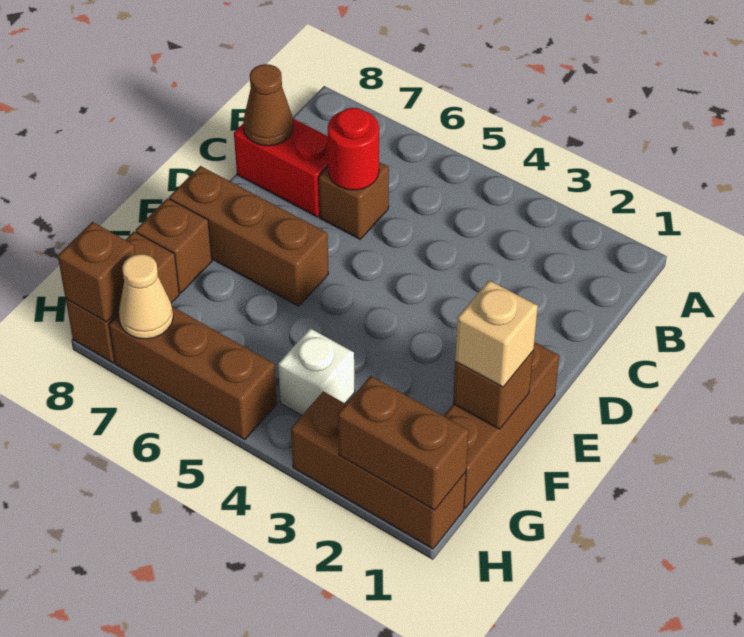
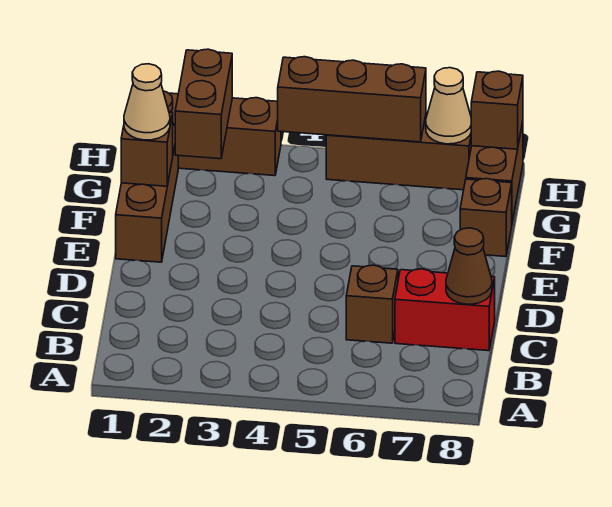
red 1x1 round brick [328,108,379,190] -> none
brown 1x3 brick [169,166,328,306] -> brown 1x3 brick moved to [278,57,426,142]
tan 1x1 brick [455,280,538,387] -> tan 1x1 cone [124,64,170,140]
white 1x1 brick [278,328,355,415] -> none
brown 1x2 brick [338,376,469,510] -> brown 1x2 brick turned to [175,49,232,159]

